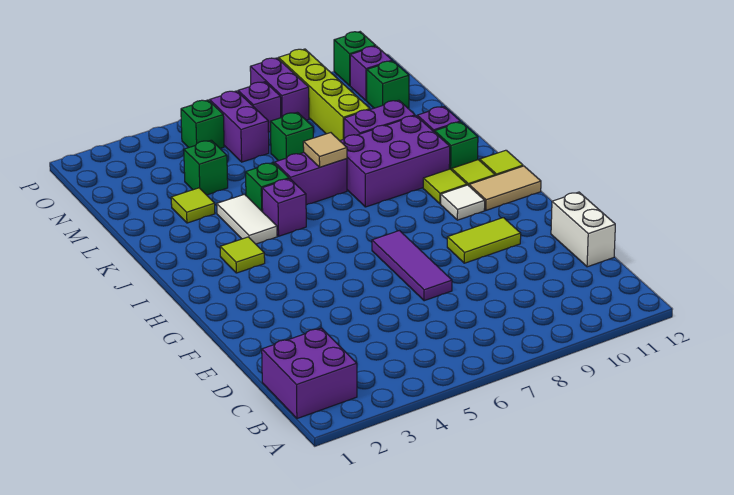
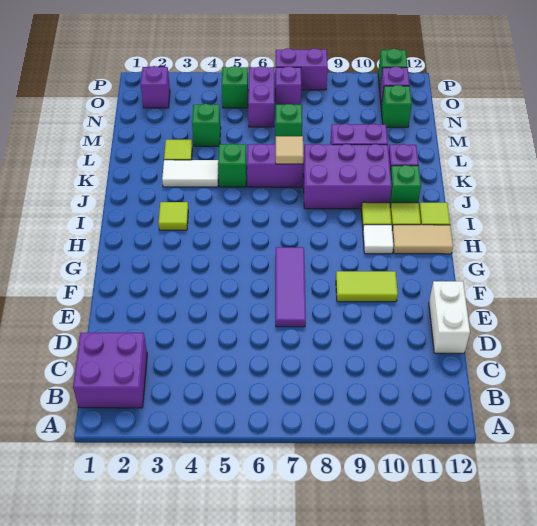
white 1x2 tile [217,194,277,244] -> white 1x2 tile turned to [162,160,219,187]
purple 1x1 brick [262,179,306,236] -> purple 1x1 brick moved to [140,66,170,108]
lime 1x4 brick [278,49,370,141] -> none
purple 1x2 brick [250,58,309,120] -> purple 1x2 brick turned to [275,48,328,90]

